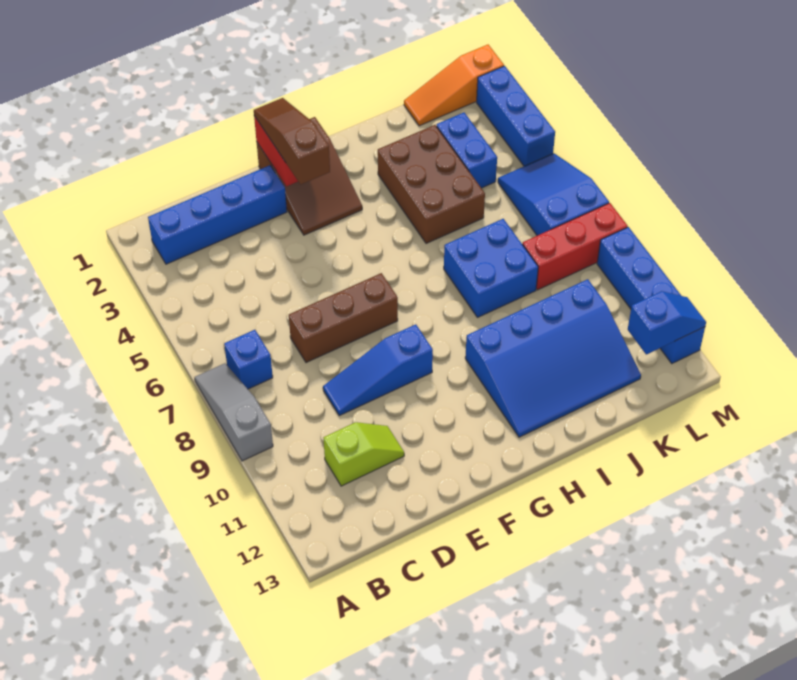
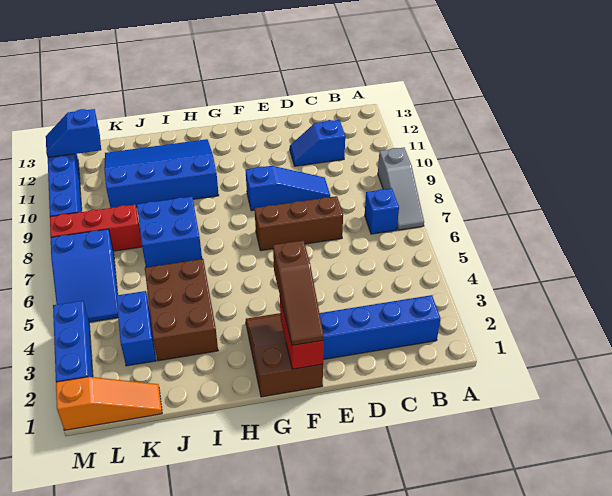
lime 1x2 slope [324,422,404,486] -> blue 1x2 slope [290,120,345,166]

